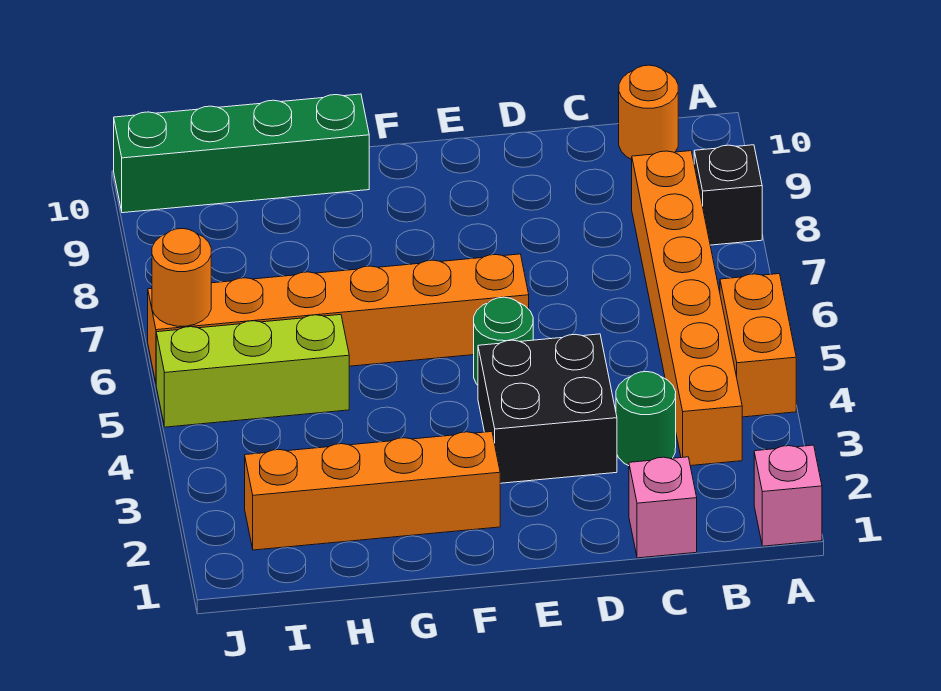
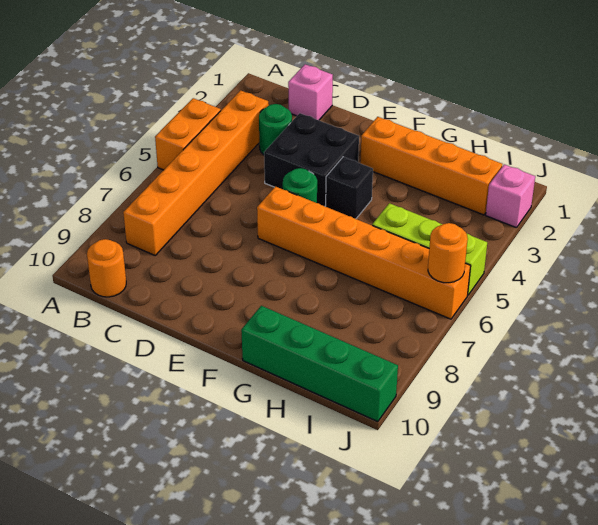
pink 1x1 brick [754,445,822,546] -> pink 1x1 brick moved to [486,164,535,228]
black 1x1 brick [694,145,762,245] -> black 1x1 brick moved to [326,157,373,219]

